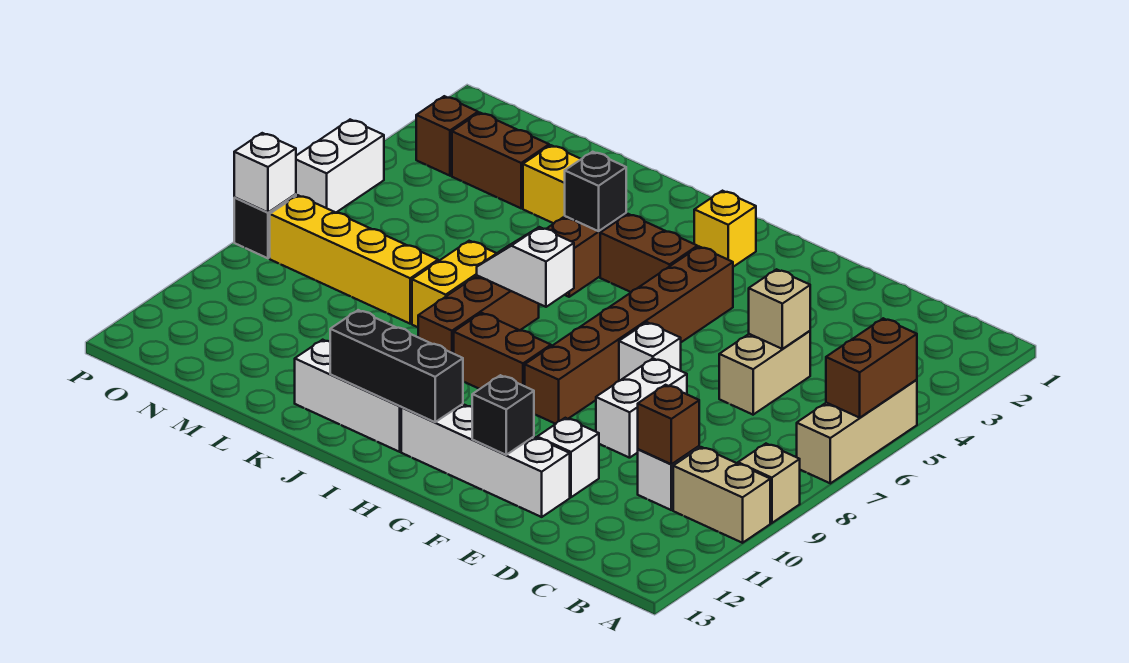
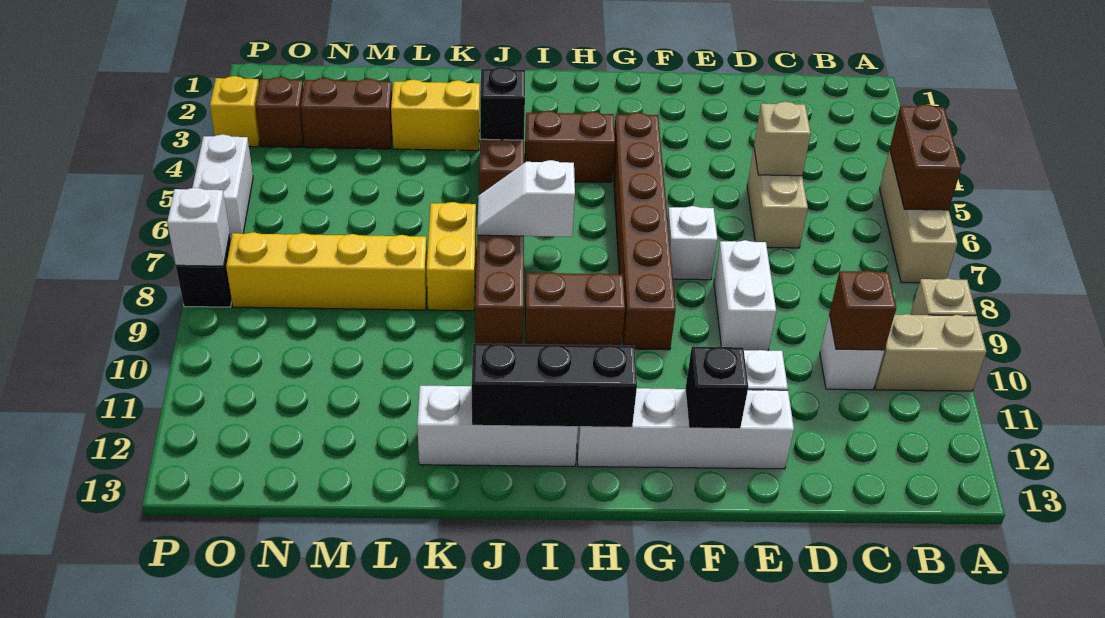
yellow 1x1 brick [694,191,756,267] -> yellow 1x1 brick moved to [210,76,260,147]

